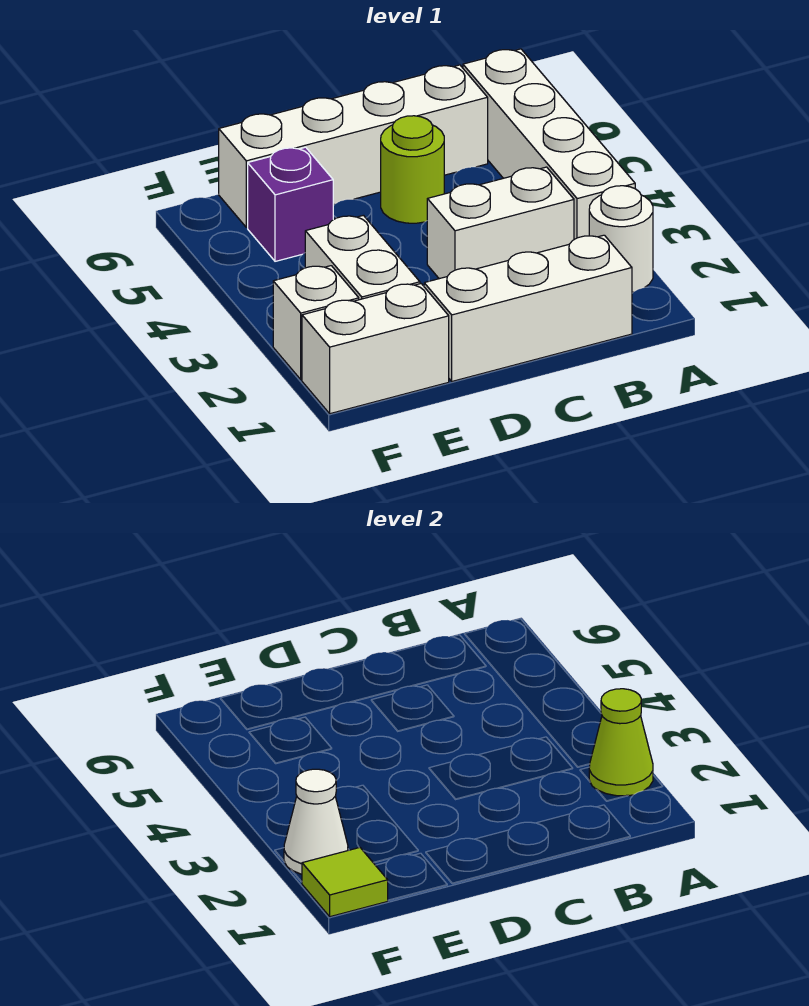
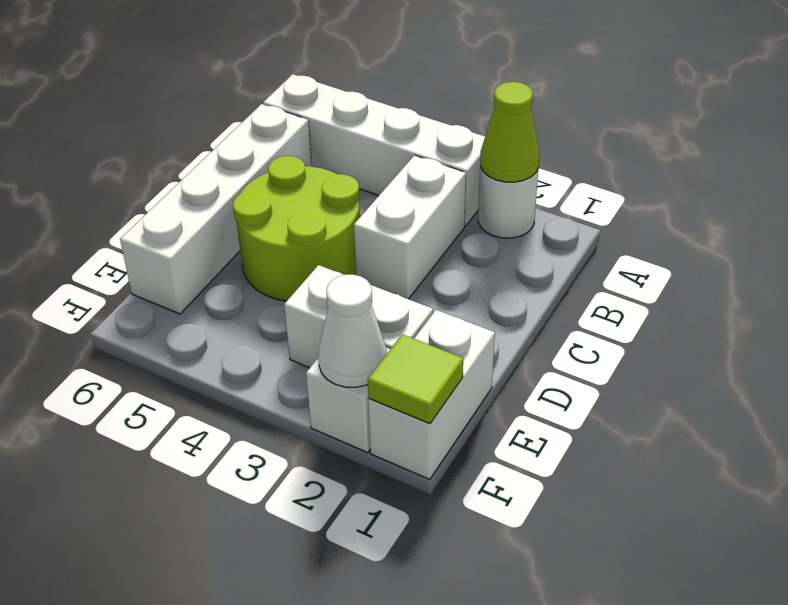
white 1x3 brick [424,235,632,381] -> none
lime 1x1 round brick [381,116,444,223] -> lime 2x2 round brick [233,156,360,301]
purple 1x1 brick [248,147,333,261] -> none

